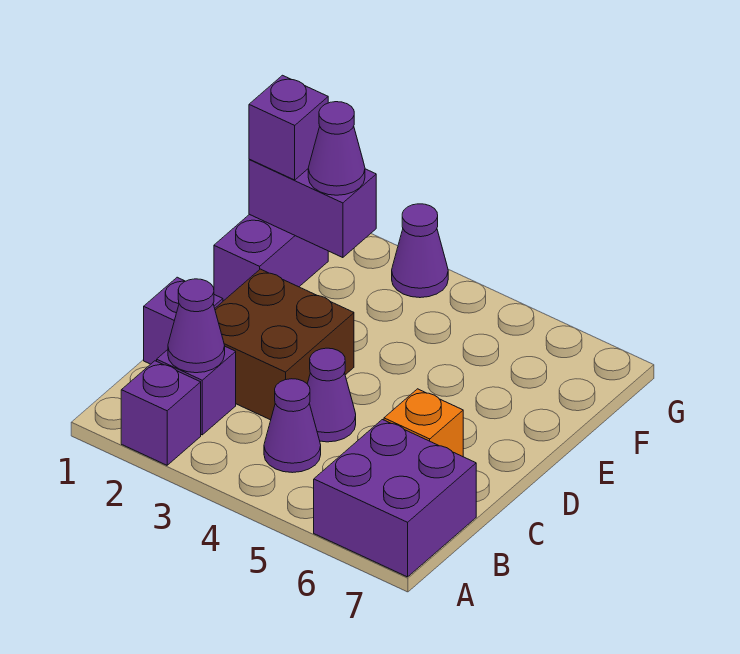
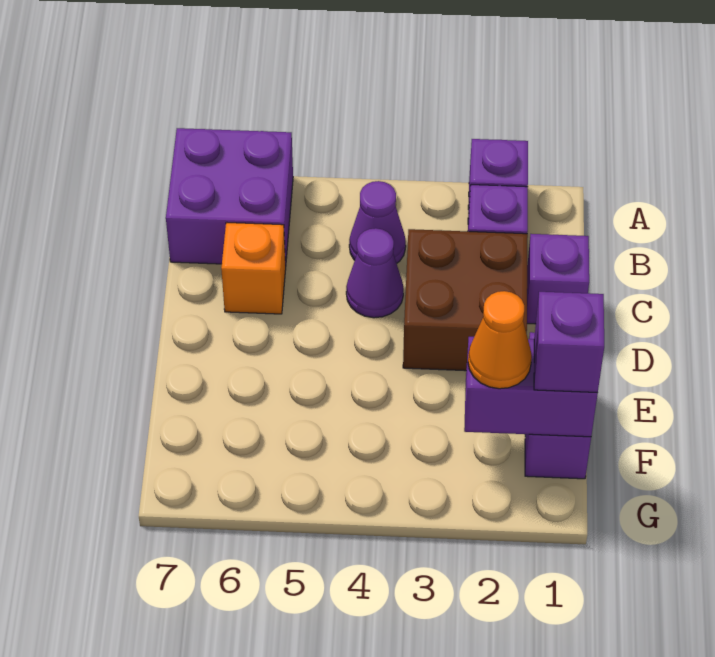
purple 1x1 cone [168,279,225,373] -> none
purple 1x1 cone [308,102,365,195] -> orange 1x1 cone [468,291,532,389]
purple 1x1 cone [392,204,448,298] -> none

